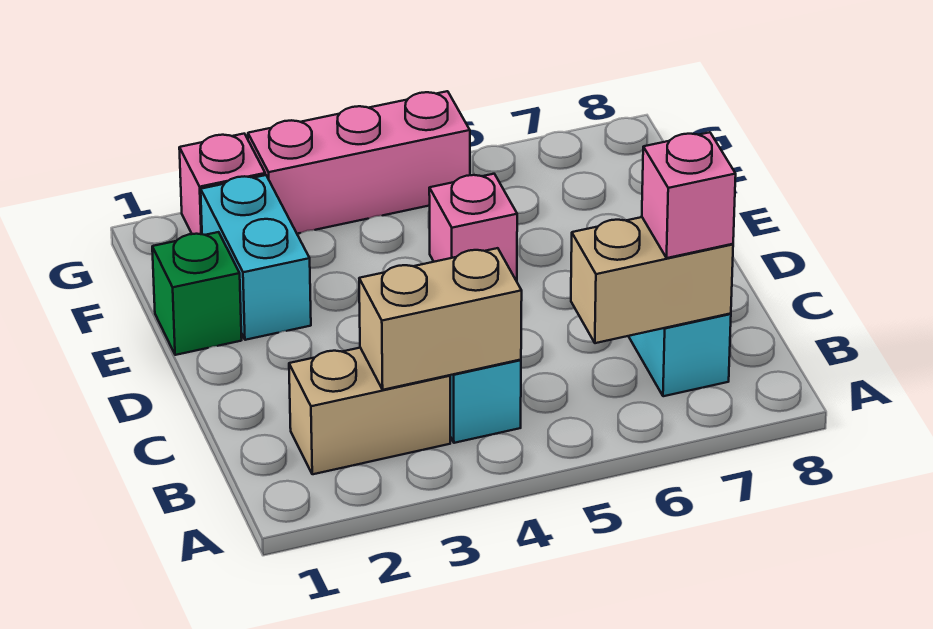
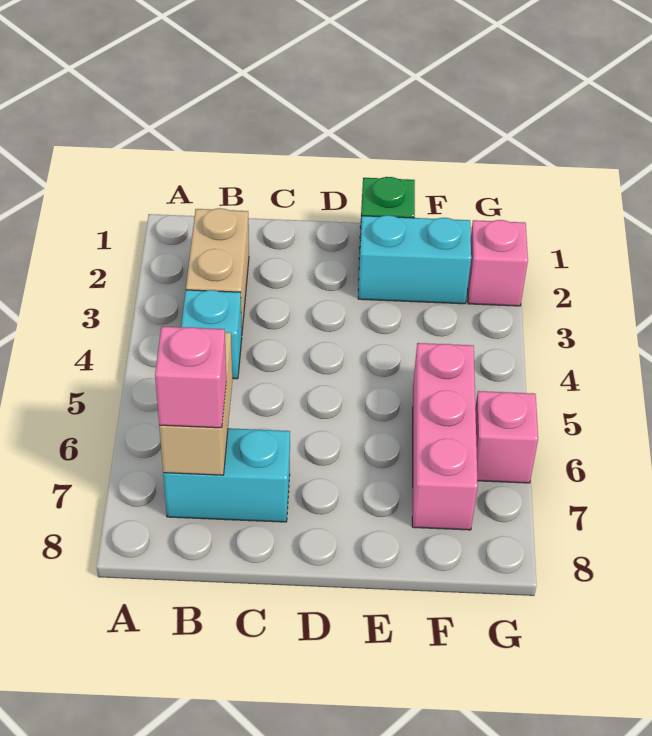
tan 1x2 brick [359,248,522,390] -> none
pink 1x1 brick [429,174,517,281] -> pink 1x1 brick moved to [475,391,538,483]
pink 1x3 brick [248,91,470,234] -> pink 1x3 brick moved to [412,343,478,530]

